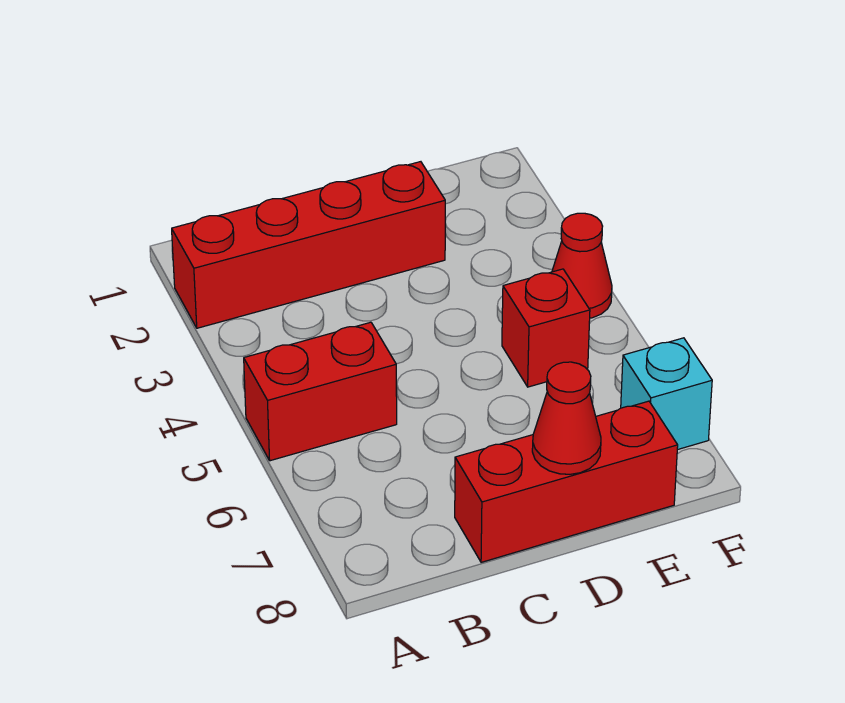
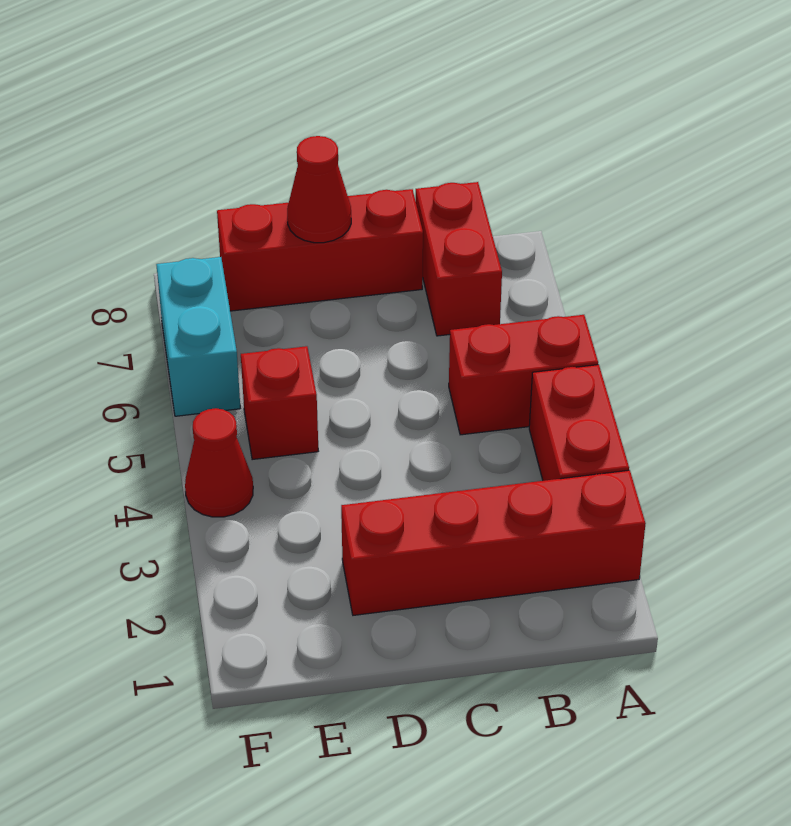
none -> red 1x2 brick [529,365,629,481]
none -> red 1x2 brick [416,182,502,336]
cyan 1x1 brick [621,338,712,450] -> cyan 1x2 brick [156,257,240,416]

